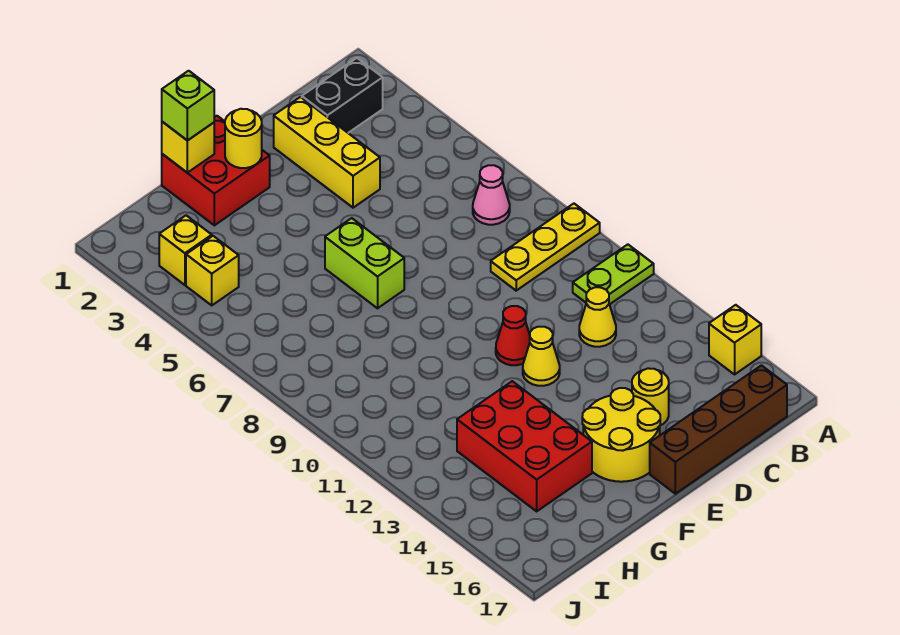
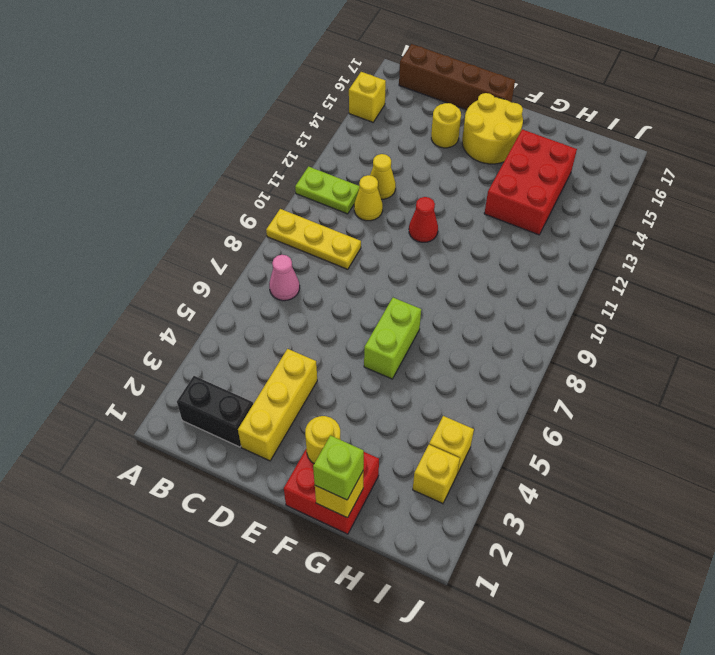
yellow 1x1 cone [523,327,560,386] -> yellow 1x1 cone moved to [354,175,383,221]

